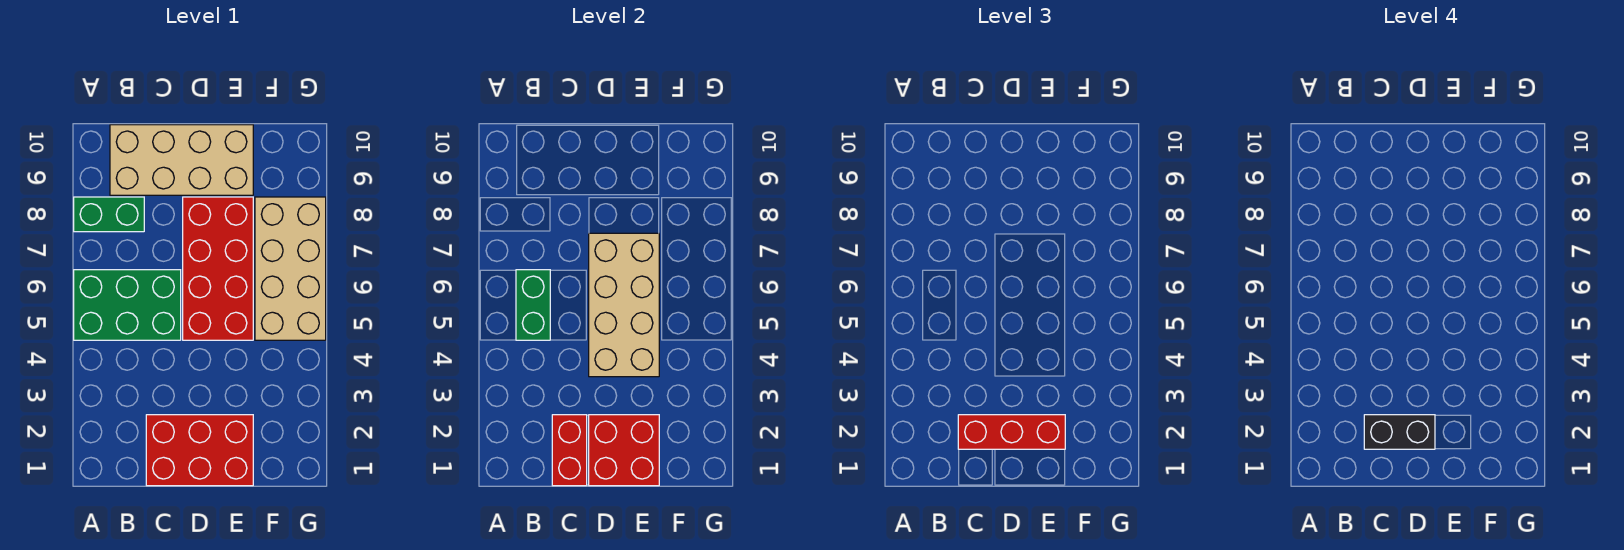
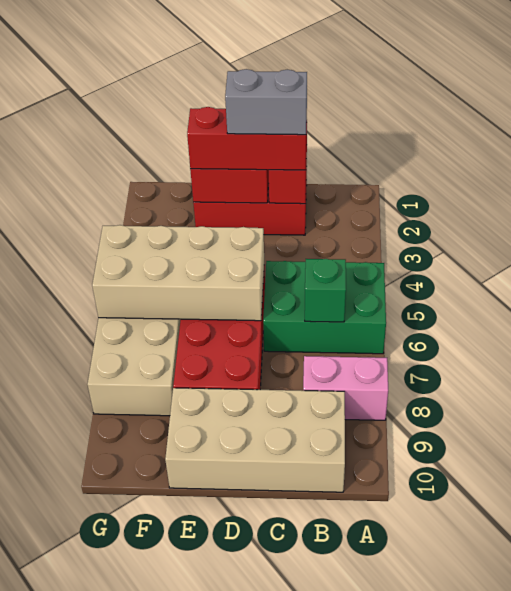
green 1x2 brick [74,197,144,232] -> pink 1x2 brick [303,356,388,420]
green 1x2 brick [516,270,550,340] -> green 1x1 brick [305,259,346,322]
black 1x2 brick [1364,415,1435,449] -> grey 1x2 brick [225,69,307,135]
tan 2x4 brick [589,233,659,377] -> tan 2x4 brick turned to [92,225,264,321]

